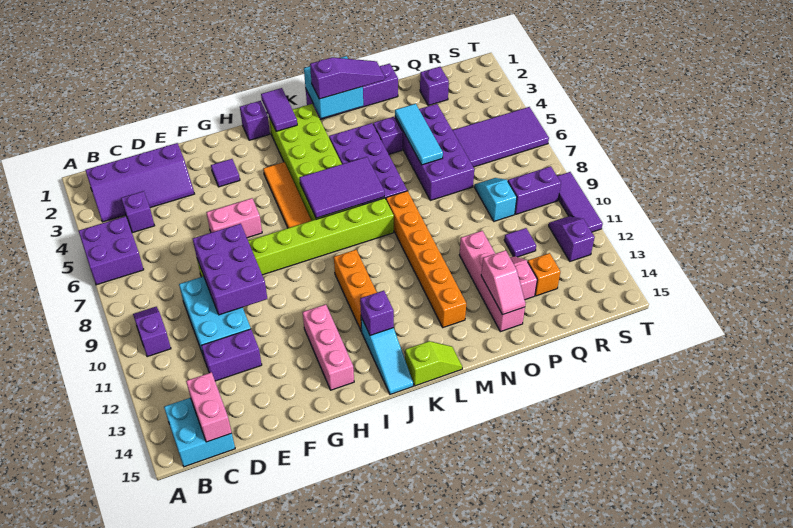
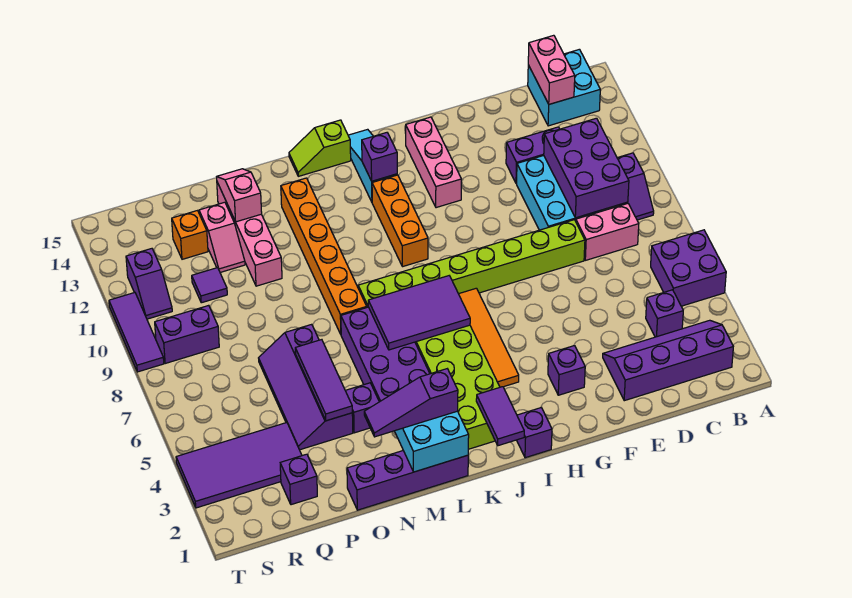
purple 2x3 brick [193,224,267,315] -> purple 2x3 brick moved to [544,118,629,218]
pink 1x2 brick [206,198,262,238] -> pink 1x2 brick moved to [576,204,639,260]
purple 1x1 tile [211,159,240,187] -> purple 1x1 brick [548,346,585,395]
purple 2x4 brick [395,104,474,200] -> purple 2x4 slope [259,324,353,450]
cyan 1x3 tile [395,104,443,165] -> purple 1x3 tile [295,340,352,421]
purple 2x4 tile [452,107,549,167] -> purple 2x4 tile moved to [176,423,302,508]
cyan 1x2 slope [475,178,517,221] -> none

